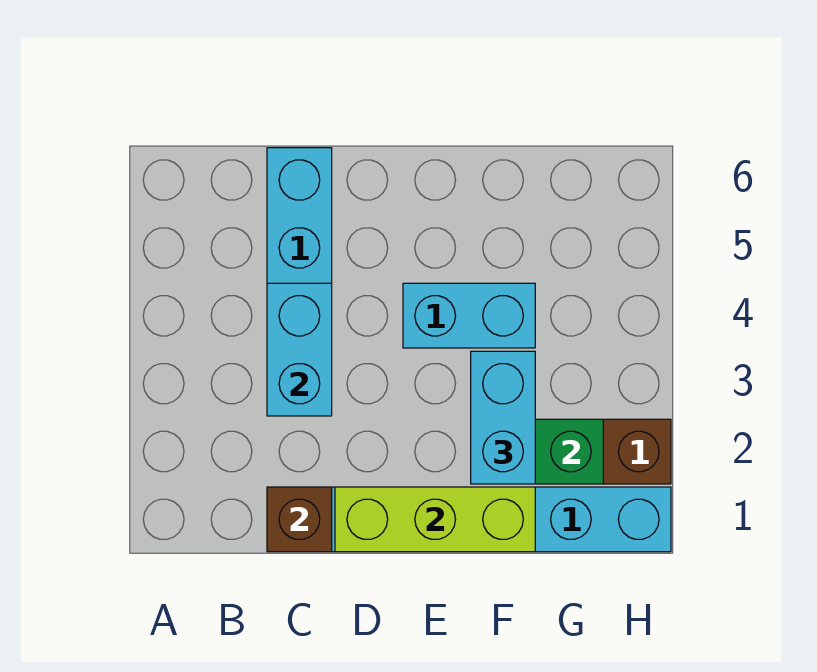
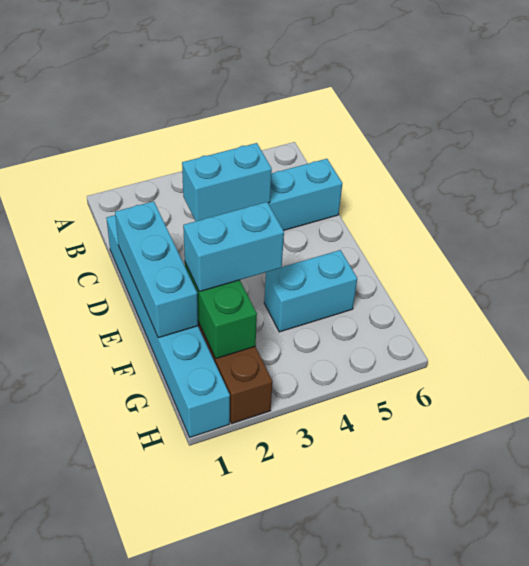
brown 1x1 brick [267,487,332,552] -> none
lime 1x3 brick [335,487,535,552] -> cyan 1x3 brick [115,201,198,338]
cyan 1x2 brick [403,283,535,348] -> cyan 1x2 brick turned to [264,250,357,332]

